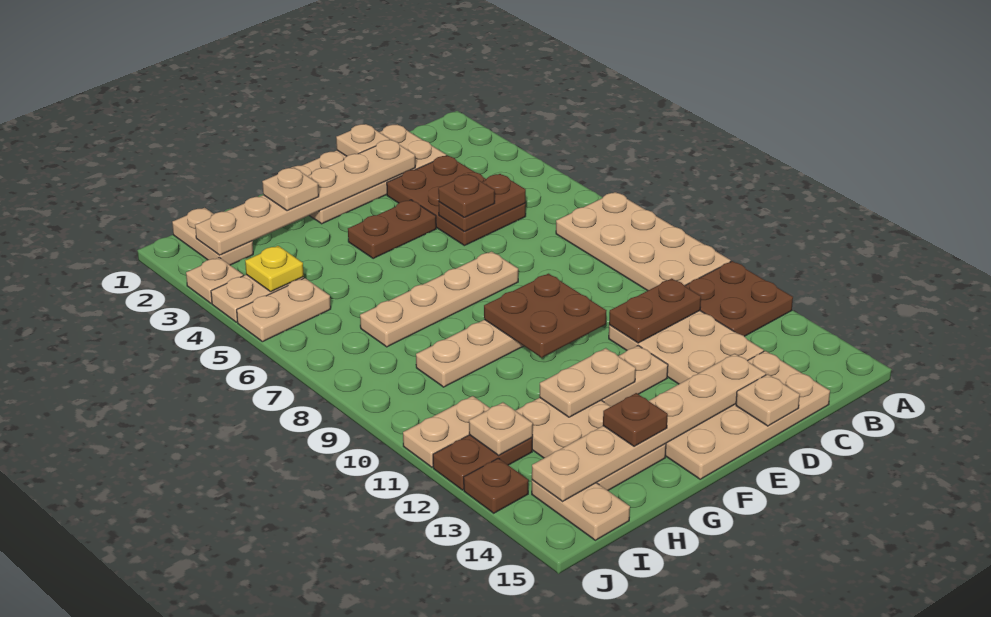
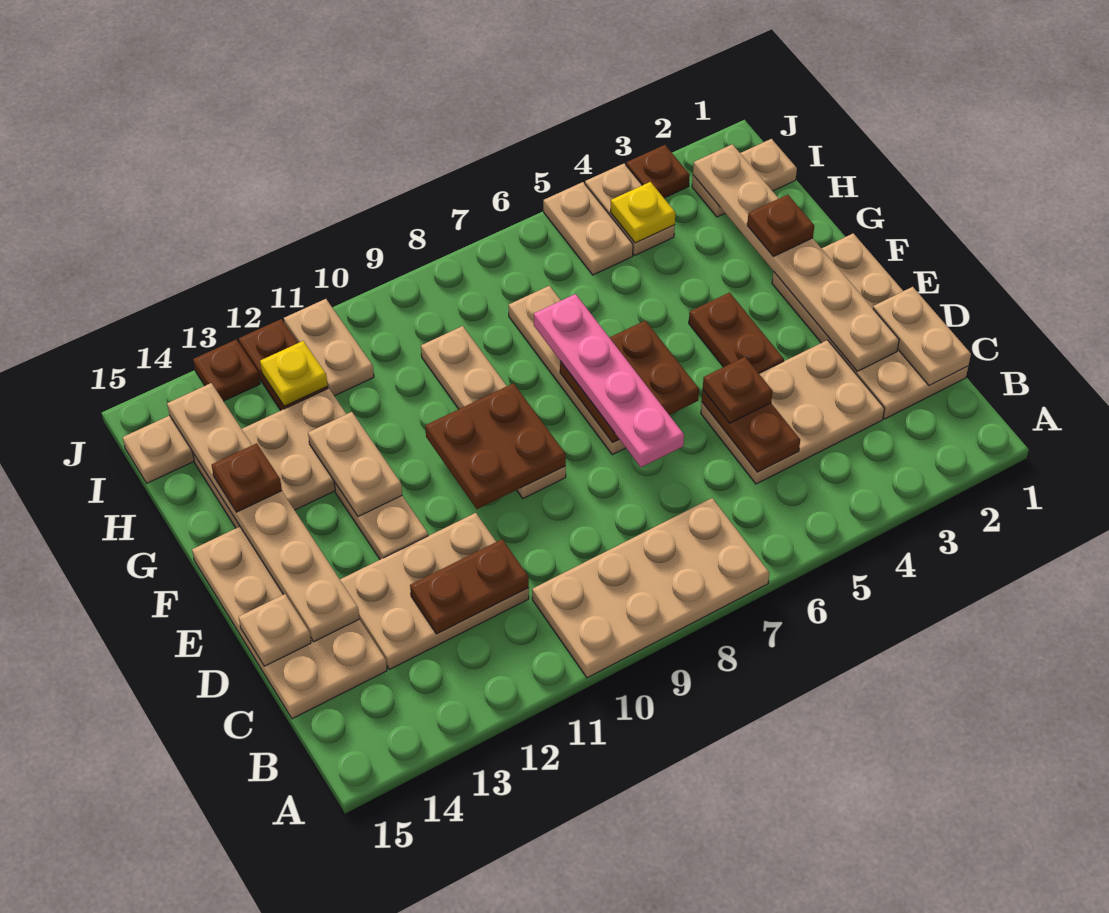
brown 2x2 plate [685,261,793,336] -> brown 2x2 plate moved to [560,320,699,443]
brown 2x3 plate [387,155,526,246] -> tan 2x3 plate [701,340,884,484]
brown 1x2 plate [609,279,701,343] -> brown 1x2 plate turned to [410,539,529,634]
tan 1x1 plate [336,124,390,156] -> tan 1x2 plate [873,287,971,386]
none -> pink 1x4 plate [534,294,684,467]
tan 1x1 plate [262,168,319,211] -> brown 1x1 plate [747,195,814,256]
tan 1x1 plate [469,402,533,455] -> yellow 1x1 plate [260,341,328,406]
tan 1x1 plate [186,257,243,303] -> brown 1x1 plate [626,145,690,198]

